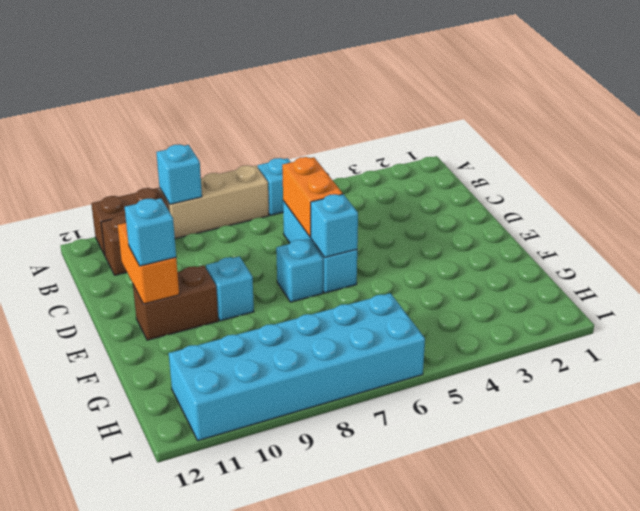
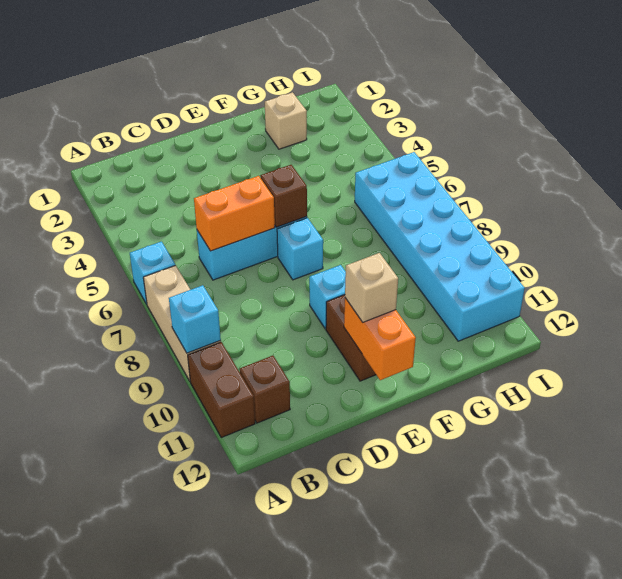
orange 1x2 brick [118,223,179,304] -> orange 1x2 brick turned to [344,298,416,380]
cyan 1x1 brick [311,194,358,257] -> brown 1x1 brick [260,165,307,227]
cyan 1x1 brick [125,198,176,266] -> tan 1x1 brick [345,253,398,322]
none -> tan 1x1 brick [265,92,307,149]

